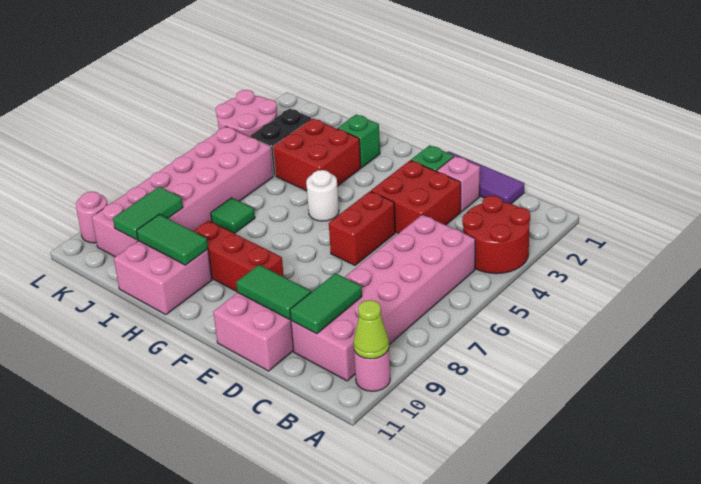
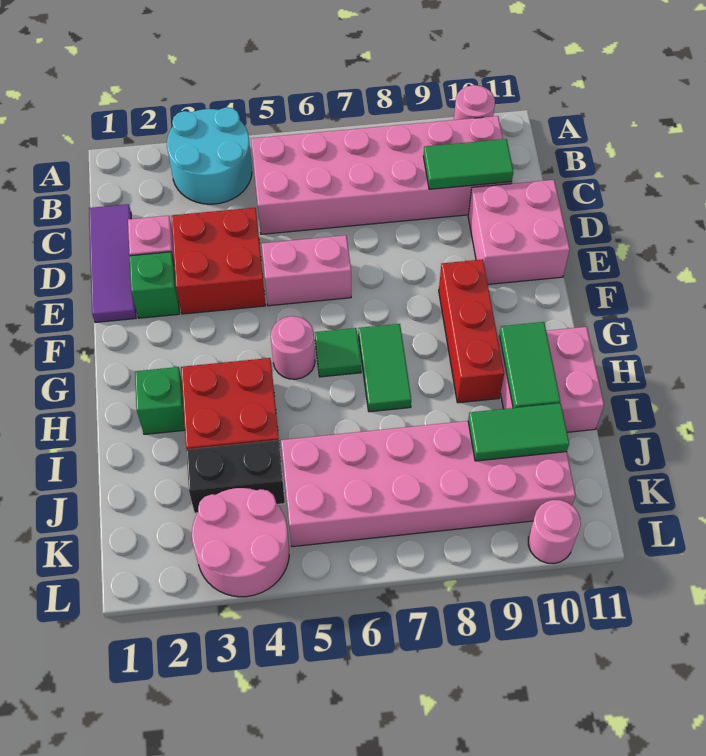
red 2x2 round brick [462,196,530,274] -> cyan 2x2 round brick [167,107,252,204]
lime 1x1 cone [353,300,389,359] -> none
green 1x2 tile [236,265,311,319] -> green 1x2 tile moved to [358,324,411,412]
red 1x2 brick [329,191,395,265] -> pink 1x2 brick [262,235,351,306]
white 1x1 round brick [306,170,339,221] -> pink 1x1 round brick [271,316,315,379]
green 1x1 tile [211,198,255,233] -> green 1x1 tile moved to [315,328,361,377]

